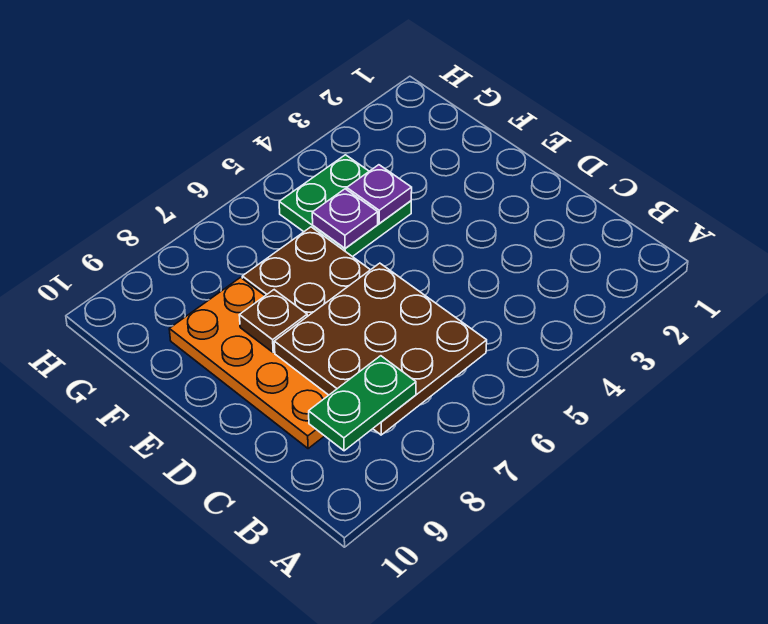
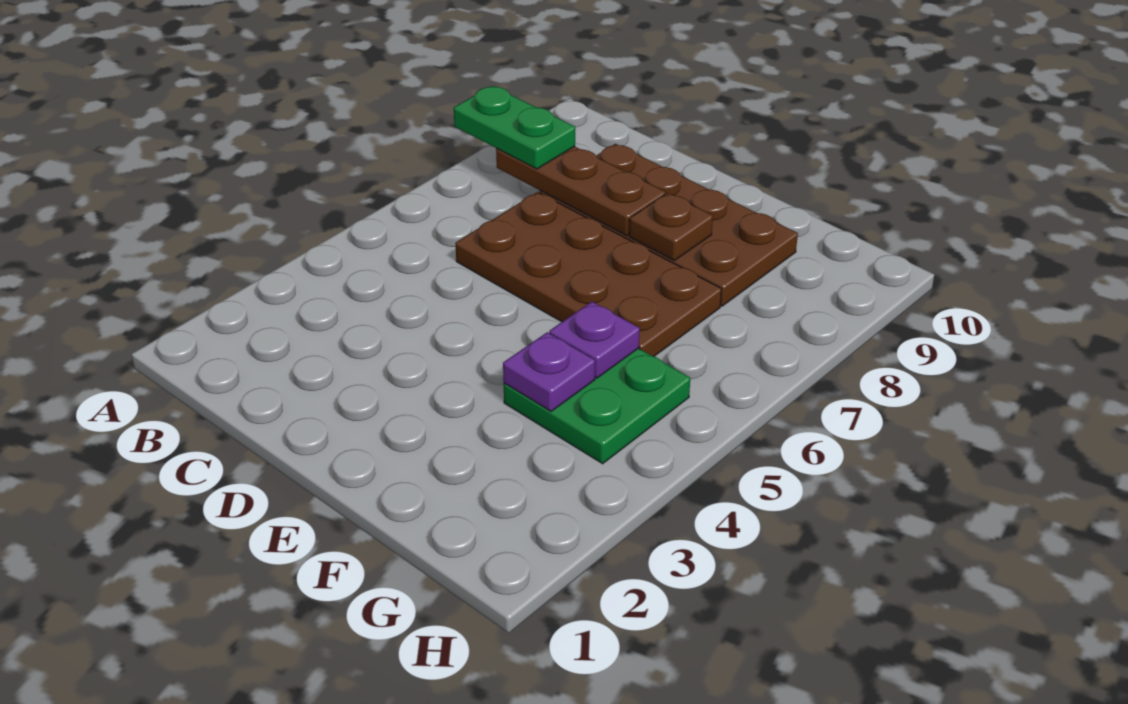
brown 3x3 plate [274,263,487,435] -> brown 1x3 plate [496,146,665,236]
green 1x2 plate [309,356,416,451] -> green 1x2 plate turned to [454,86,575,169]
orange 2x4 plate [169,277,328,449] -> brown 2x4 plate [539,144,798,306]

